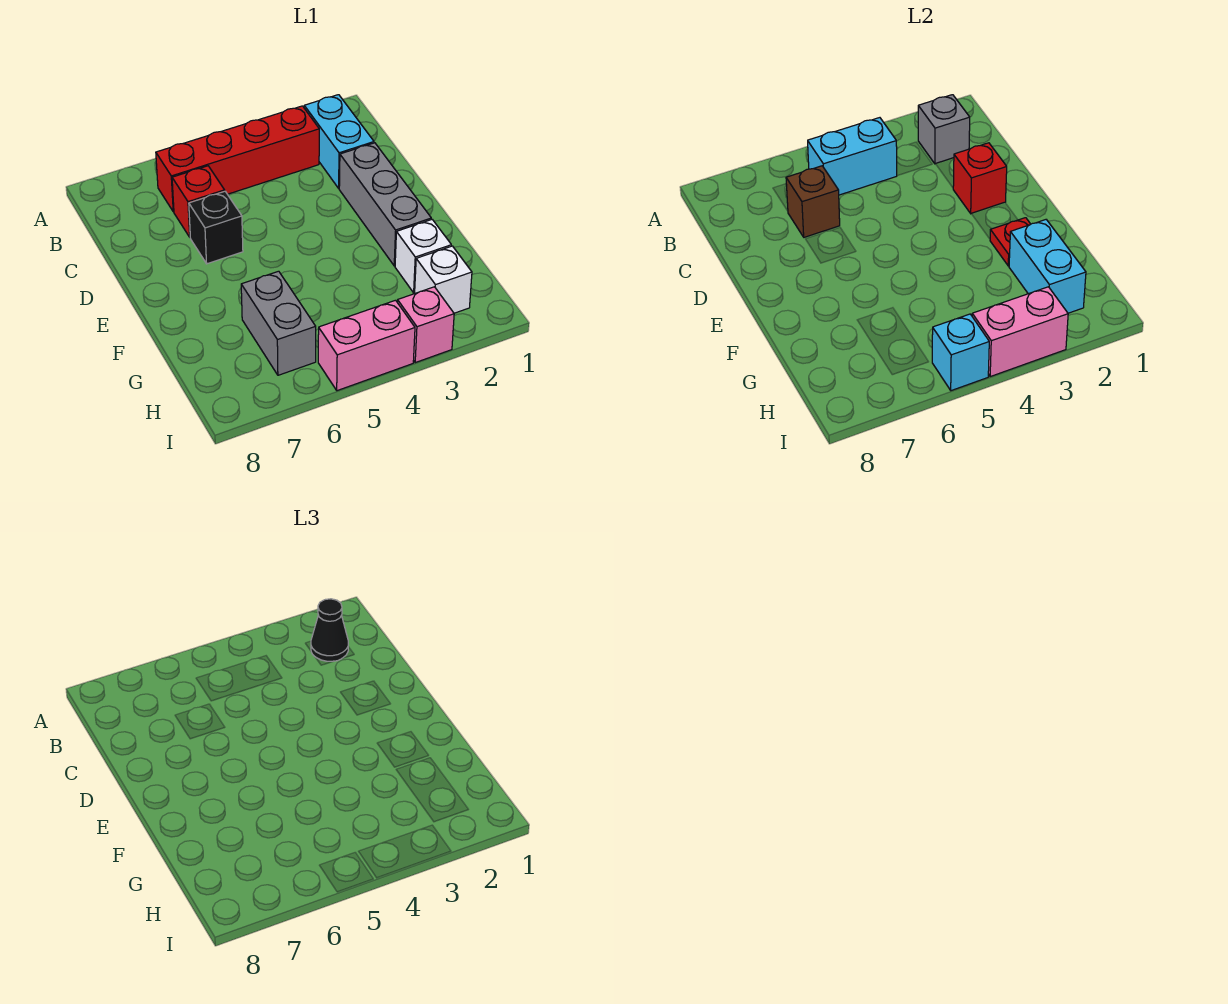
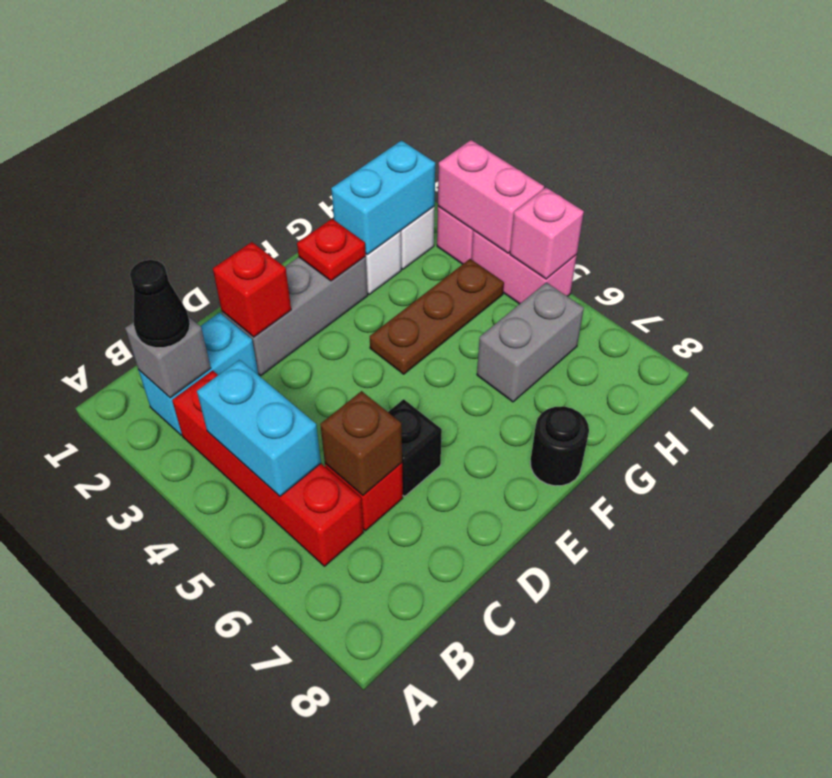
none -> brown 1x3 plate [370,259,504,374]
none -> black 1x1 round brick [530,406,589,486]
cyan 1x1 brick [932,314,989,391] -> pink 1x1 brick [510,187,584,279]

